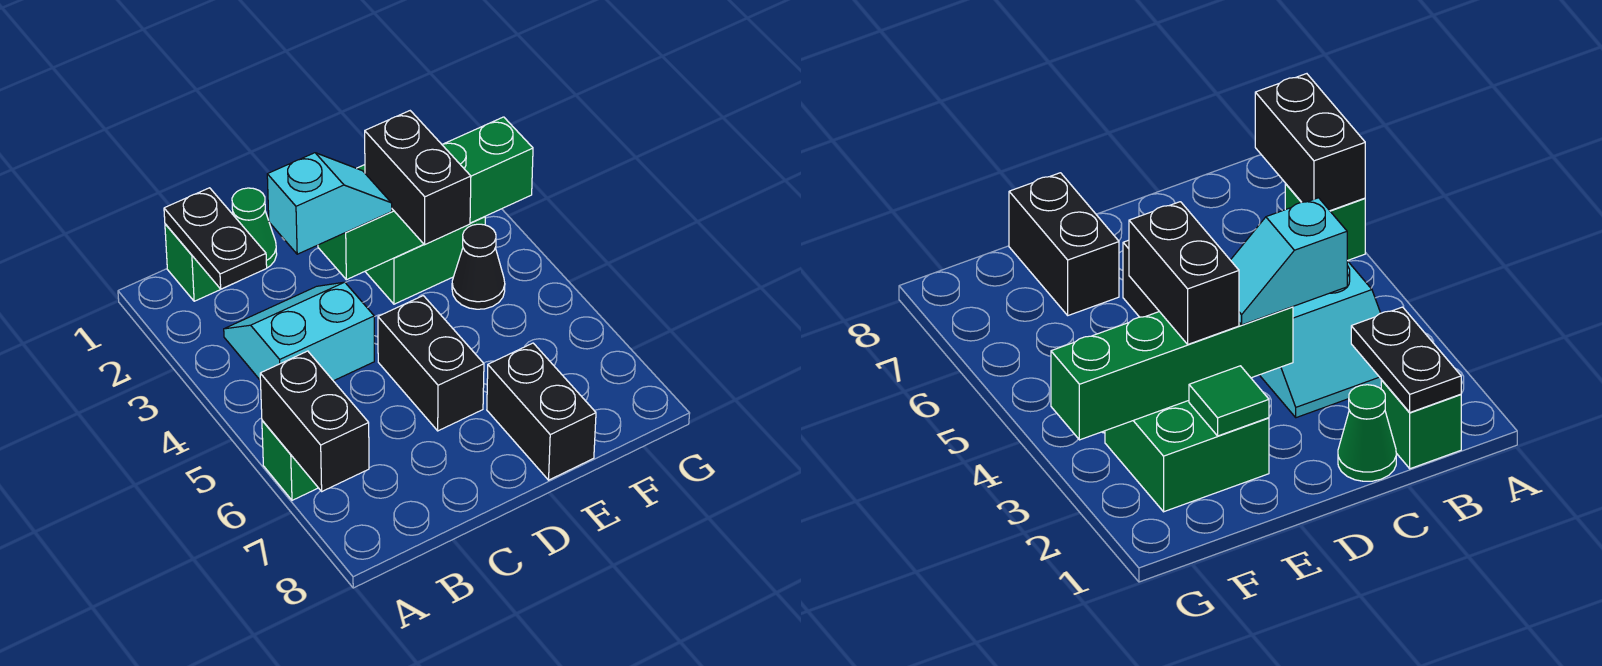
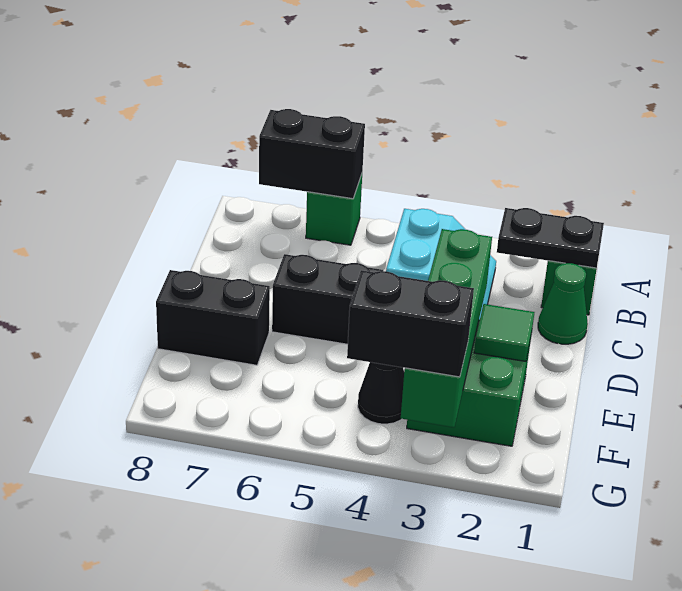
cyan 1x2 slope [267,153,392,254] -> none
black 1x2 brick [365,111,471,245] -> black 1x2 brick moved to [347,270,474,377]

